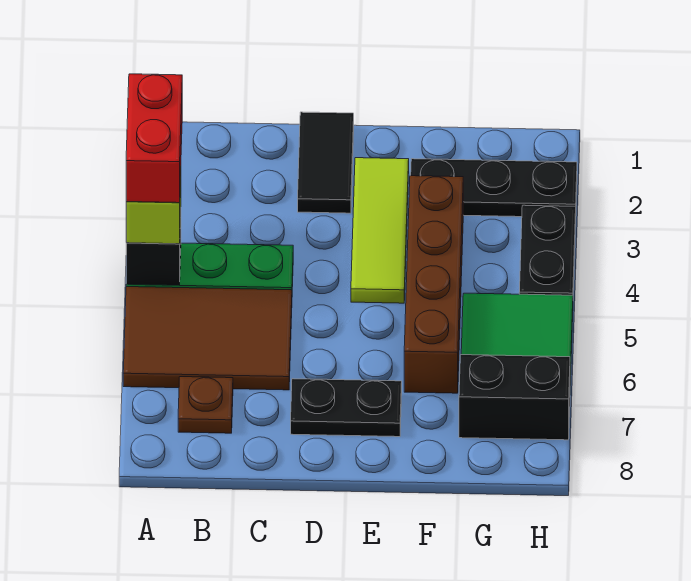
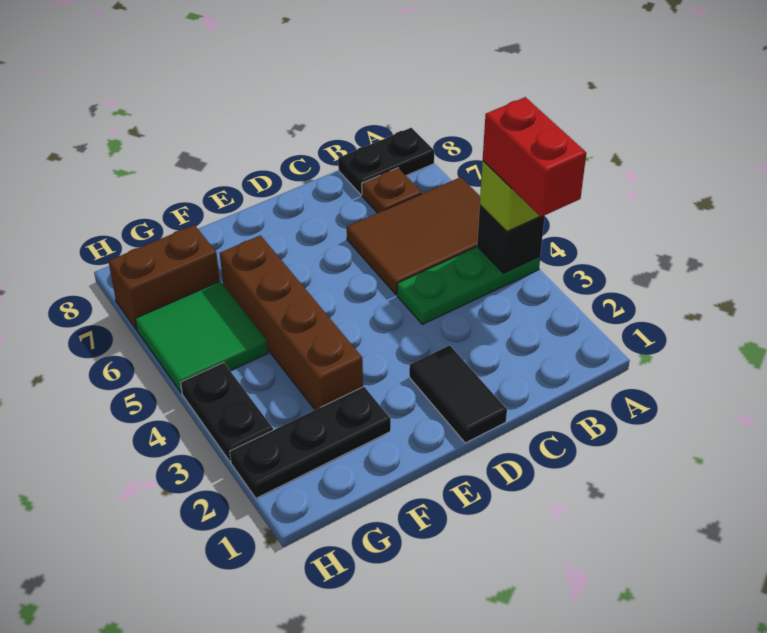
black 1x2 plate [291,379,402,437] -> black 1x2 plate moved to [338,128,434,195]
lime 1x3 tile [351,158,409,303] -> none
black 1x2 brick [459,355,570,440] -> brown 1x2 brick [109,225,220,330]

